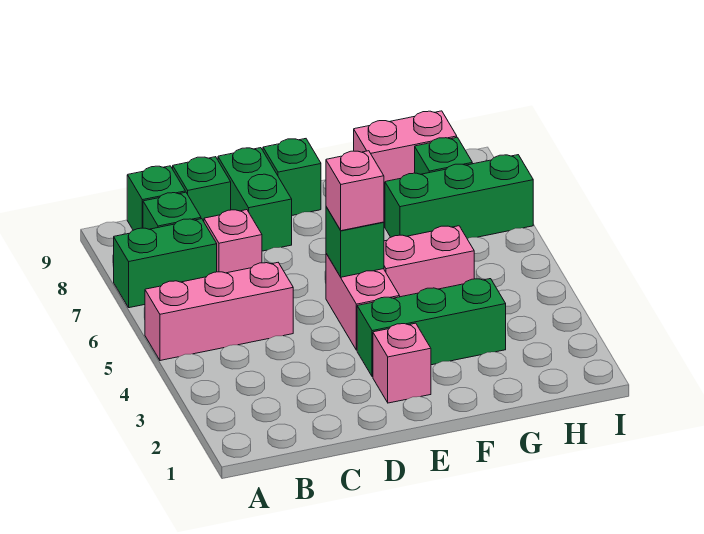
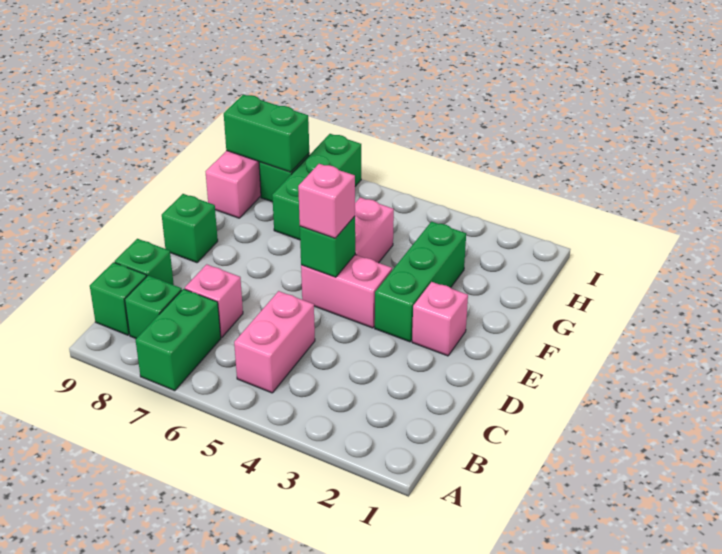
pink 1x3 brick [145,263,293,361] -> pink 1x2 brick [234,291,315,393]
green 1x2 brick [218,148,292,251] -> green 1x2 brick moved to [224,94,309,172]

